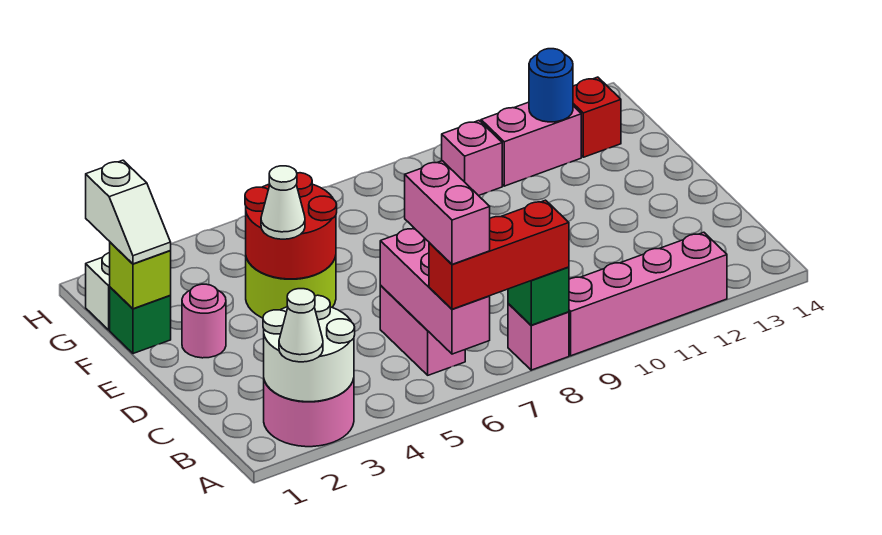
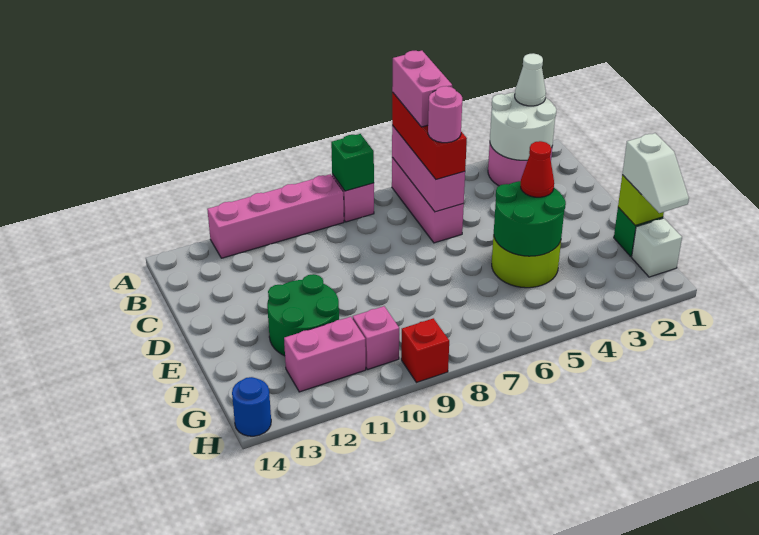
red 1x3 brick [429,200,569,309] -> red 1x3 brick turned to [392,92,467,179]
pink 1x2 brick [380,286,465,375] -> pink 1x3 brick [392,157,464,243]
pink 1x1 round brick [182,284,226,358] -> pink 1x1 round brick moved to [428,86,462,143]
red 2x2 round brick [245,173,337,279] -> green 2x2 round brick [494,181,566,256]
white 1x1 cone [261,166,305,239] -> red 1x1 cone [521,141,554,197]
none -> green 2x2 round brick [267,274,339,356]
white 1x2 slope [86,160,171,264] -> white 1x2 slope turned to [622,133,689,213]
blue 1x1 round brick [529,49,573,122] -> blue 1x1 round brick moved to [232,377,271,436]
red 1x1 brick [573,77,621,157] -> red 1x1 brick moved to [401,318,449,383]

